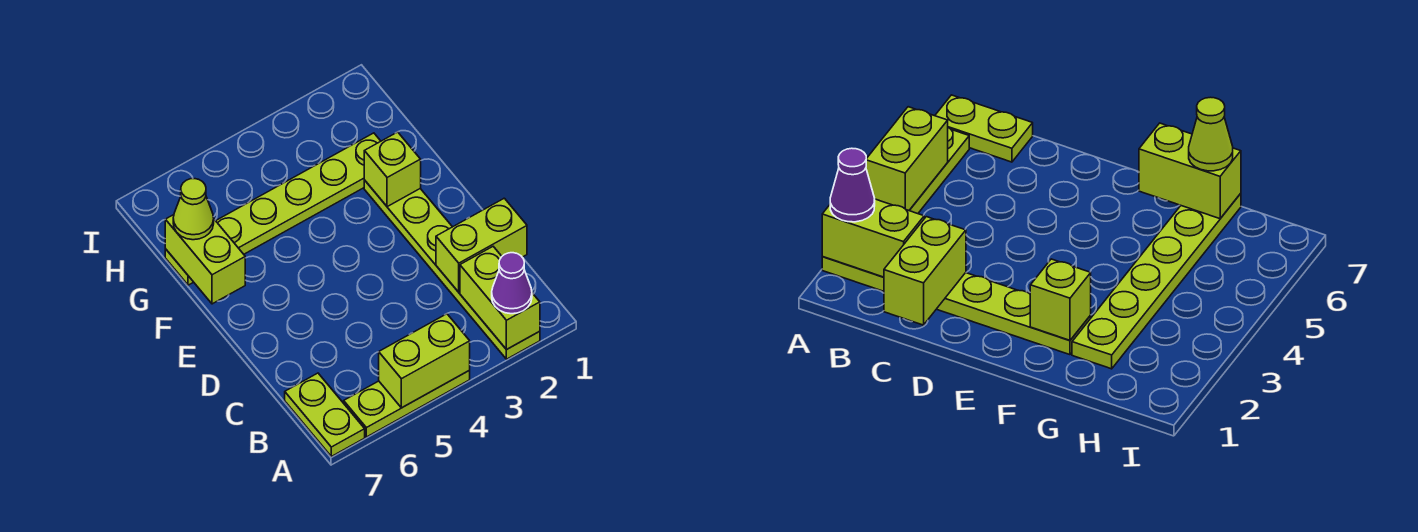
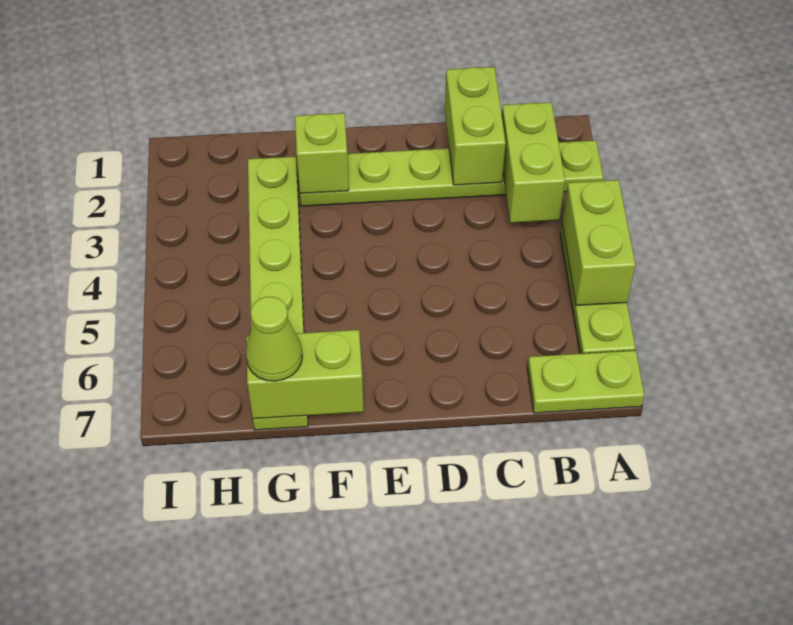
lime 1x2 brick [460,247,540,350] -> lime 1x2 brick turned to [502,102,565,223]
purple 1x1 cone [492,253,532,314] -> none

